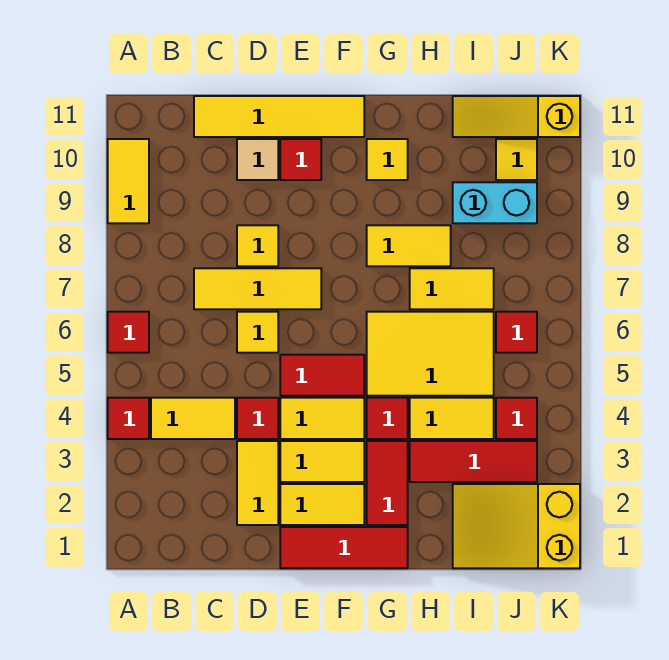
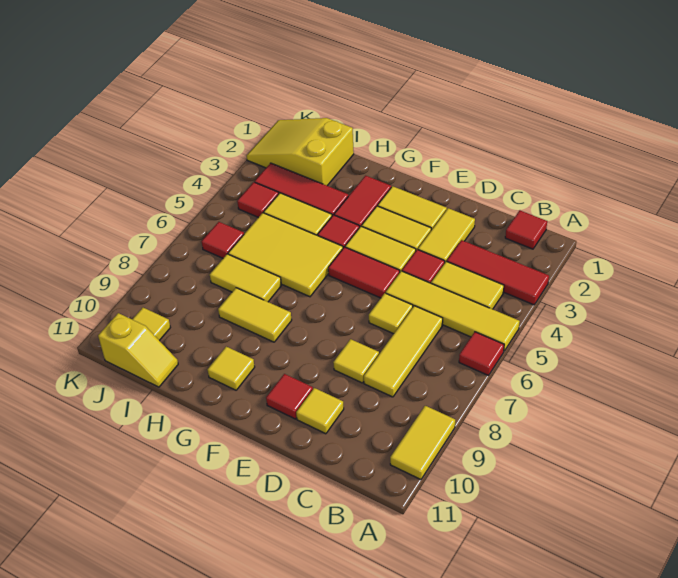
red 1x1 tile [108,398,149,439] -> red 1x1 tile moved to [505,211,547,249]
yellow 1x3 tile [194,268,321,309] -> yellow 1x3 tile turned to [364,306,443,397]
yellow 1x4 tile [194,96,364,137] -> yellow 1x4 tile moved to [386,271,520,351]
tan 1x1 tile [237,139,278,180] -> yellow 1x1 tile [296,388,344,434]
red 1x3 tile [280,527,408,568] -> red 1x3 tile moved to [447,240,549,305]
yellow 2x3 slope [453,484,580,568] -> yellow 2x3 slope turned to [246,118,354,186]
cyan 1x2 brick [453,182,537,223] -> none
yellow 1x3 slope [453,96,580,137] -> yellow 1x2 slope [98,313,178,387]

